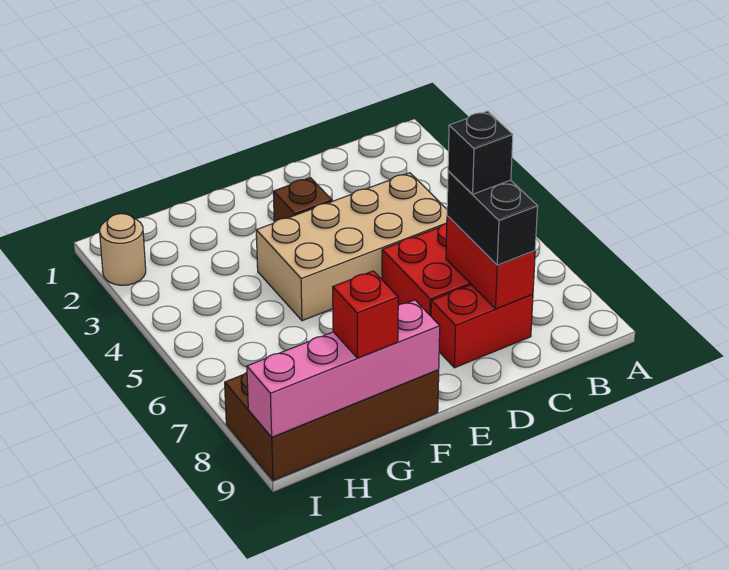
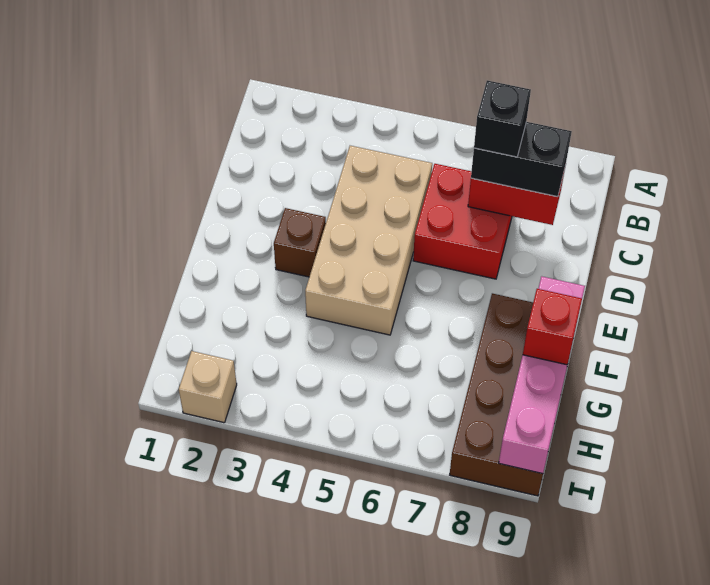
red 1x2 brick [431,285,533,368] -> none
tan 1x1 round brick [100,214,146,285] -> tan 1x1 brick [179,351,237,423]

